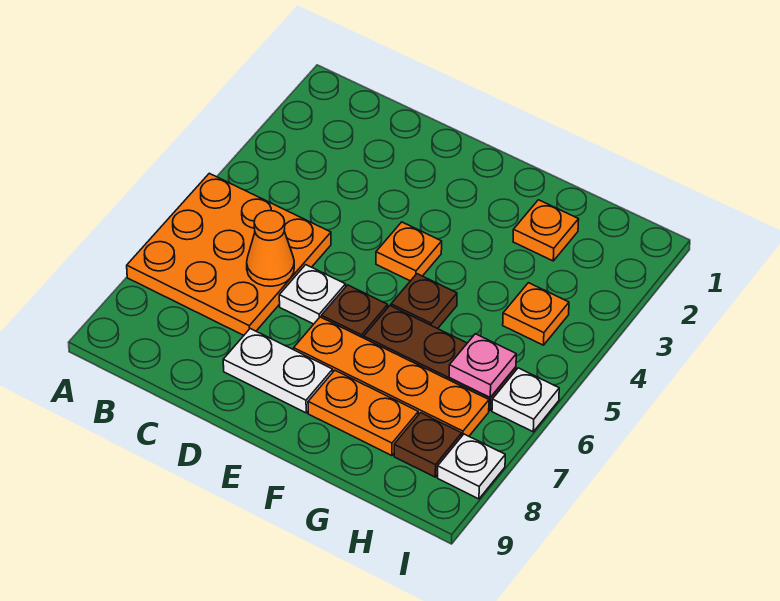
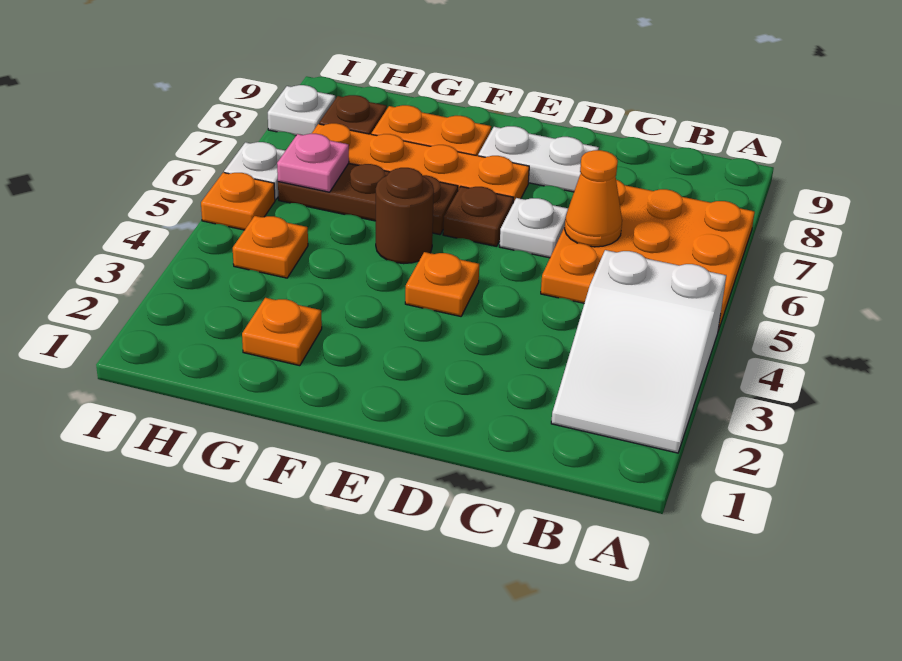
none -> white 2x3 slope [551,250,726,453]
brown 1x1 plate [391,274,457,329] -> brown 1x1 round brick [376,168,434,264]
none -> orange 1x1 plate [201,172,275,230]

